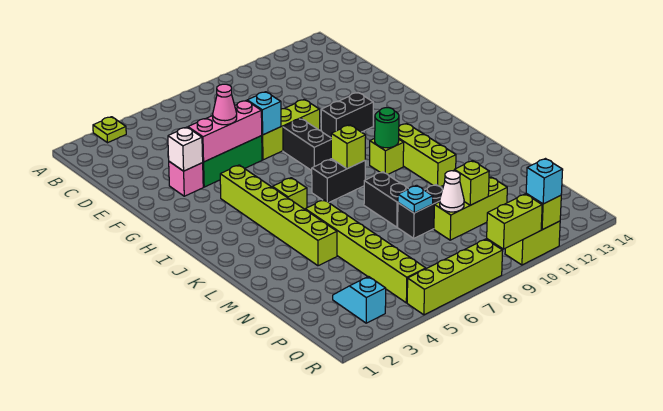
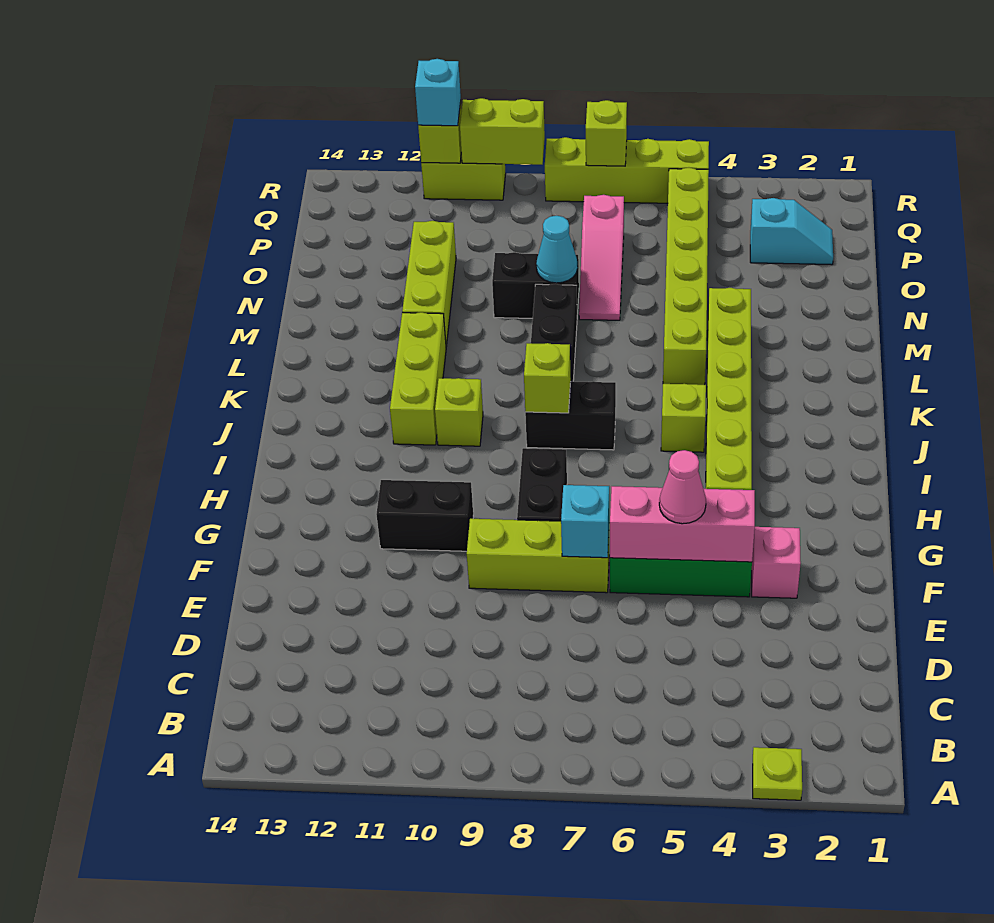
white 1x1 brick [168,127,203,171] -> none
green 1x1 round brick [375,108,399,148] -> none
none -> pink 1x3 slope [579,195,624,320]
cyan 1x1 plate [398,185,433,213] -> cyan 1x1 cone [536,216,578,283]
lime 1x3 brick [434,177,507,240] -> lime 1x3 brick turned to [402,221,456,346]
white 1x1 cone [440,171,464,212] -> none
lime 1x1 brick [454,161,489,205] -> lime 1x1 brick moved to [586,100,627,166]
cyan 1x2 slope [333,277,386,323] -> cyan 1x2 slope turned to [750,198,833,265]

